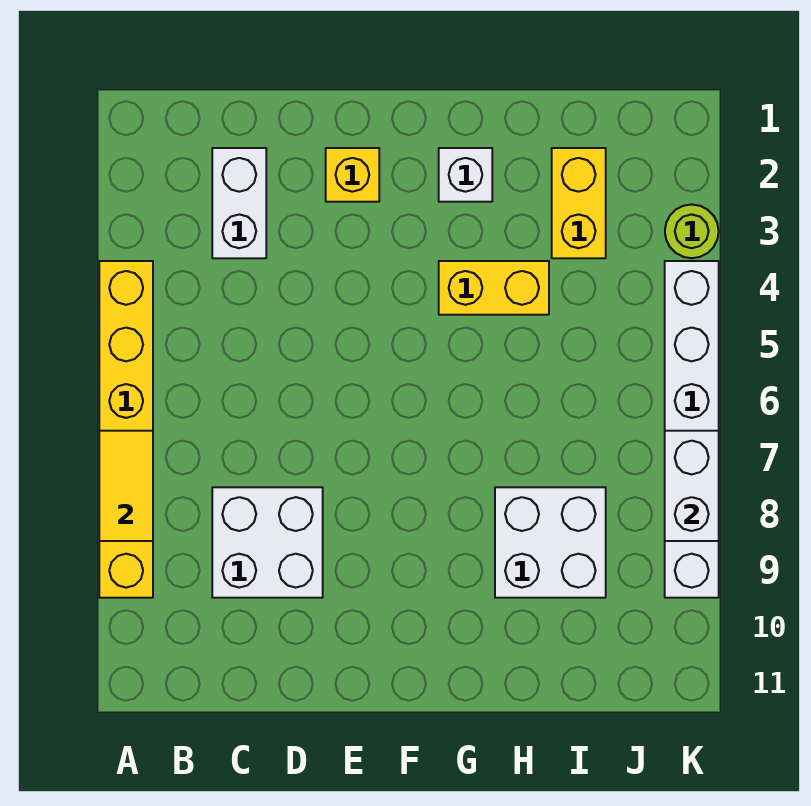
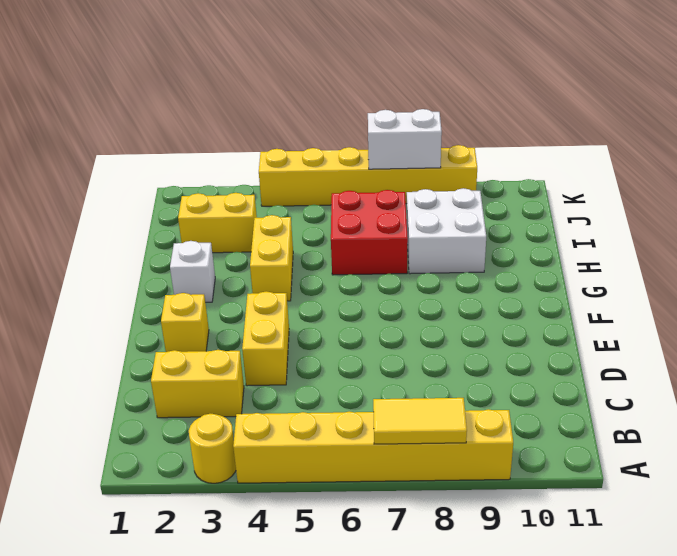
none -> yellow 1x1 round brick [189,414,236,483]
white 1x2 brick [212,148,266,258] -> yellow 1x2 brick [151,350,244,418]
white 2x2 brick [212,487,323,598] -> none
none -> yellow 1x2 brick [242,291,289,386]
none -> red 2x2 brick [331,190,408,275]
lime 1x1 round brick [665,204,719,258] -> none
white 1x6 brick [665,261,719,598] -> yellow 1x6 brick [259,145,477,206]

